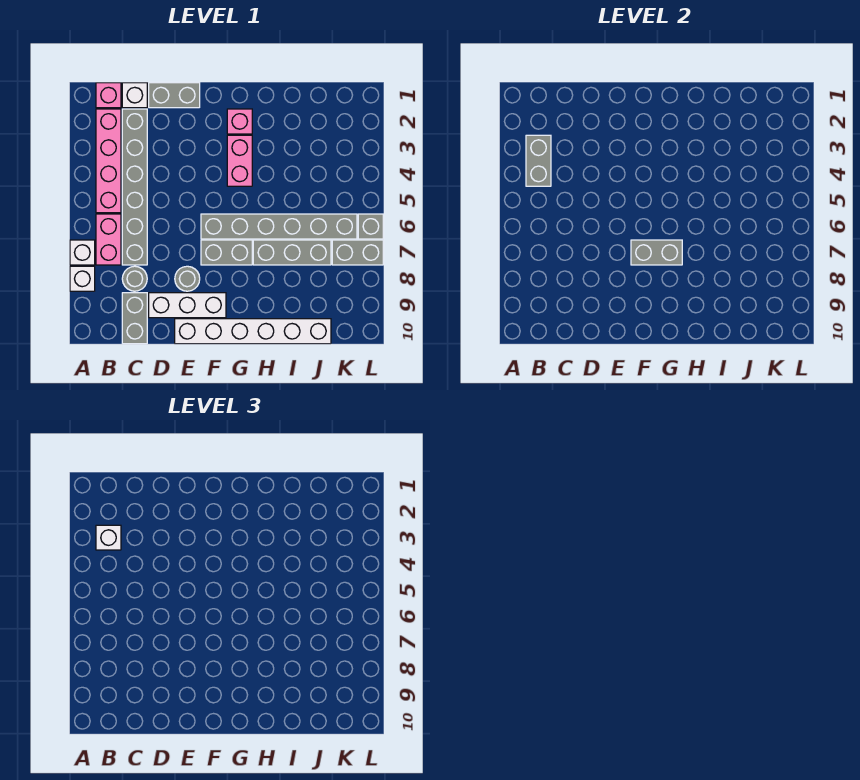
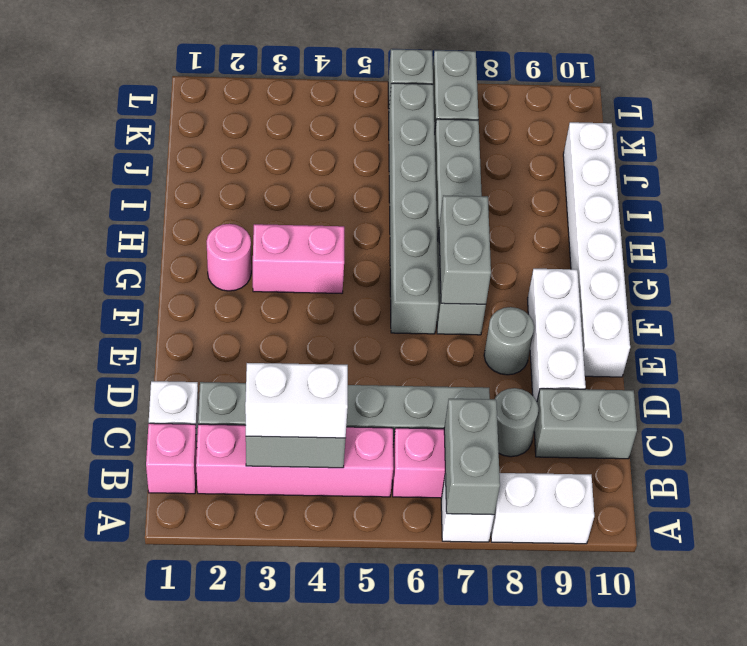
white 1x1 brick [70,266,95,291] -> white 1x2 brick [491,473,594,544]
white 1x1 brick [96,525,121,550] -> white 1x2 brick [245,363,348,438]
grey 1x2 brick [149,83,200,108] -> grey 1x2 brick moved to [444,399,500,515]
pink 1x1 brick [227,109,252,134] -> pink 1x1 round brick [207,224,251,291]

